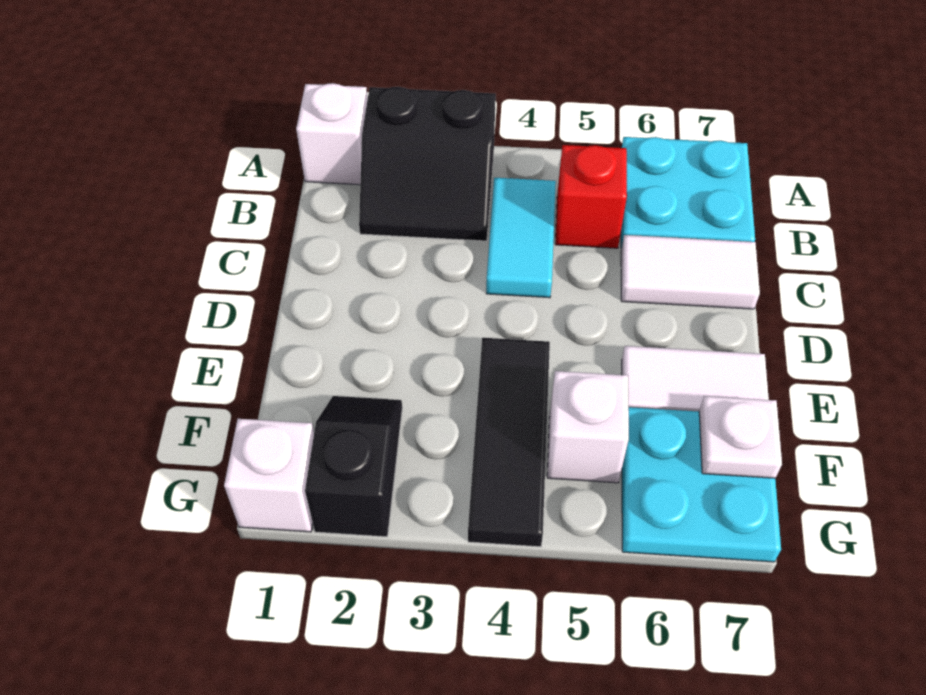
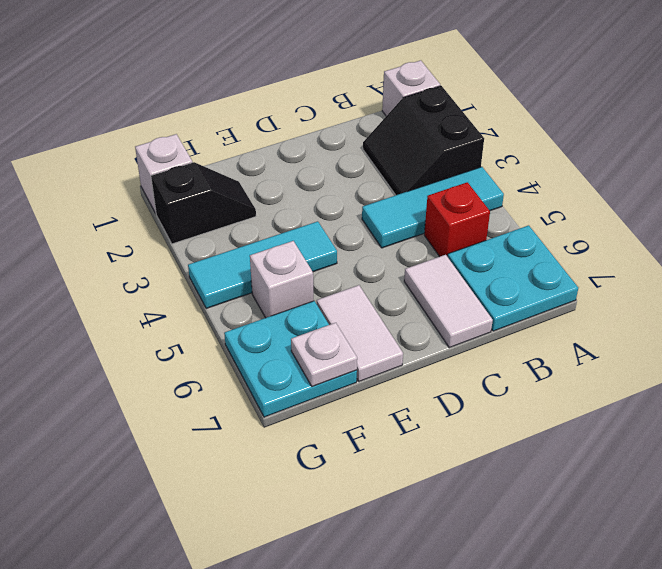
cyan 1x2 tile [486,178,556,298] -> cyan 1x3 tile [362,167,504,248]
black 1x3 tile [468,338,550,547] -> cyan 1x3 tile [188,221,337,309]

